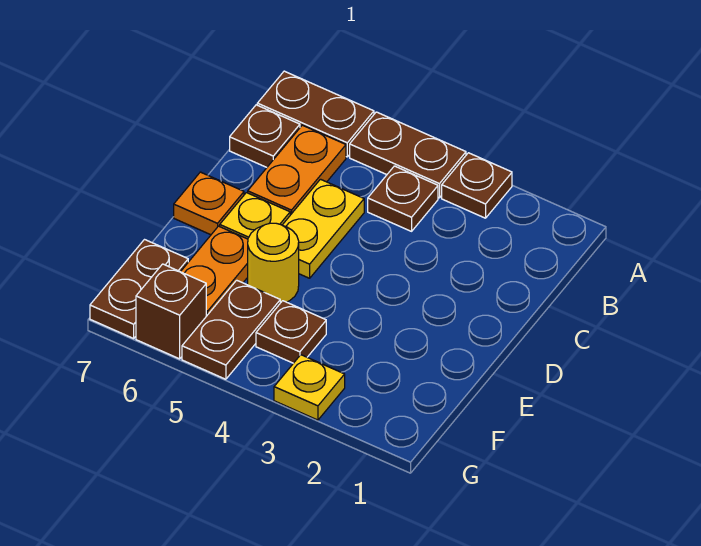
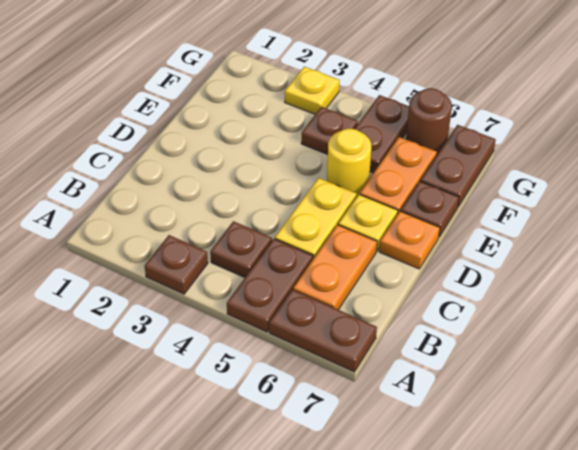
brown 1x2 plate [350,112,466,198] -> brown 1x2 plate turned to [227,239,313,332]
brown 1x1 plate [230,105,300,167] -> brown 1x1 plate moved to [401,181,459,237]
brown 1x1 brick [136,264,206,359] -> brown 1x1 round brick [406,88,452,154]

